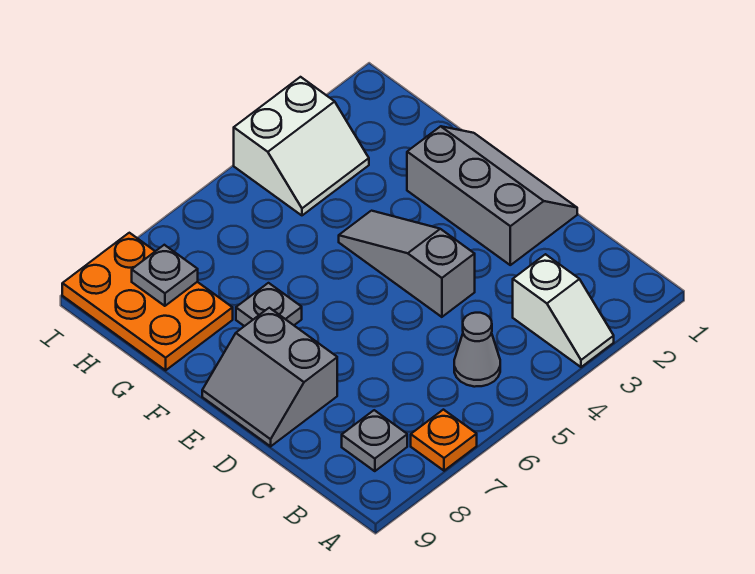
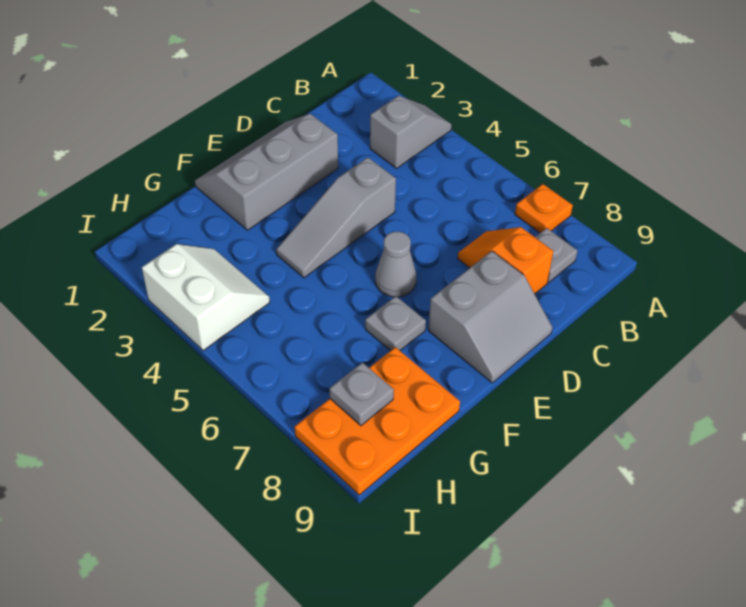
white 1x2 slope [513,254,614,367] -> grey 1x2 slope [370,96,452,168]
grey 1x1 cone [454,313,500,387] -> grey 1x1 cone moved to [375,231,416,297]
none -> orange 1x2 slope [458,227,553,294]

